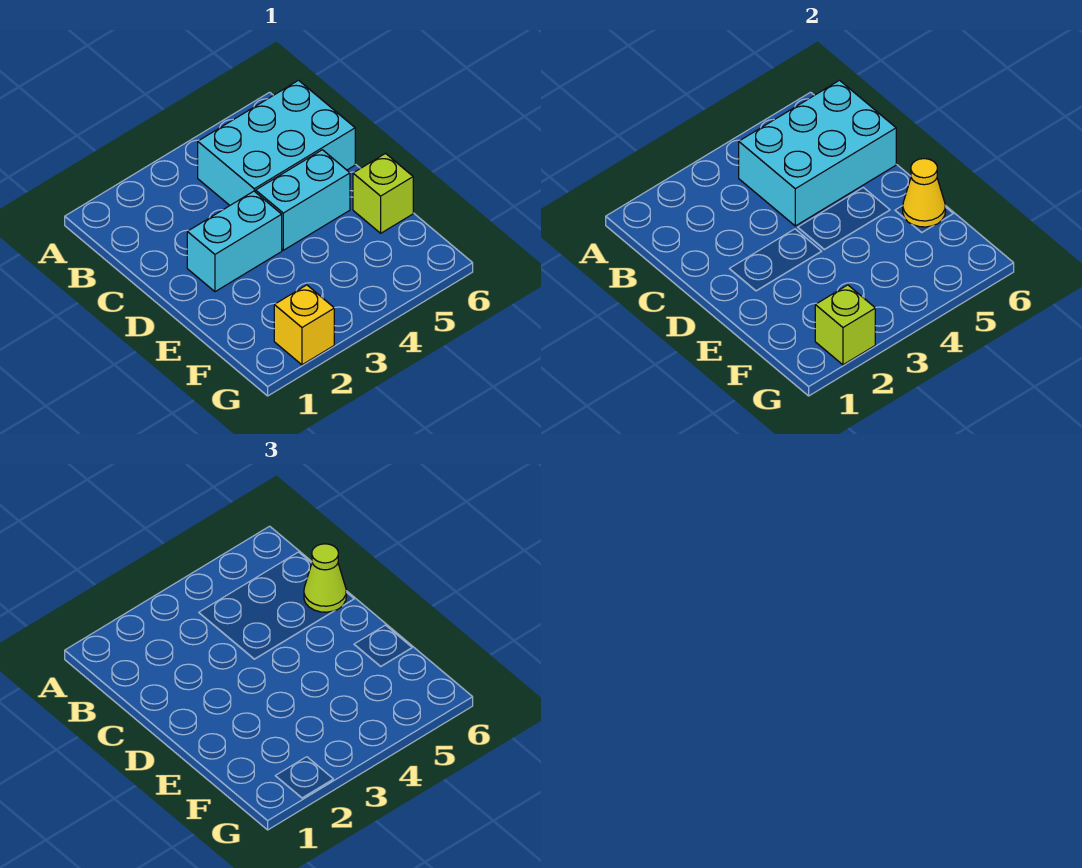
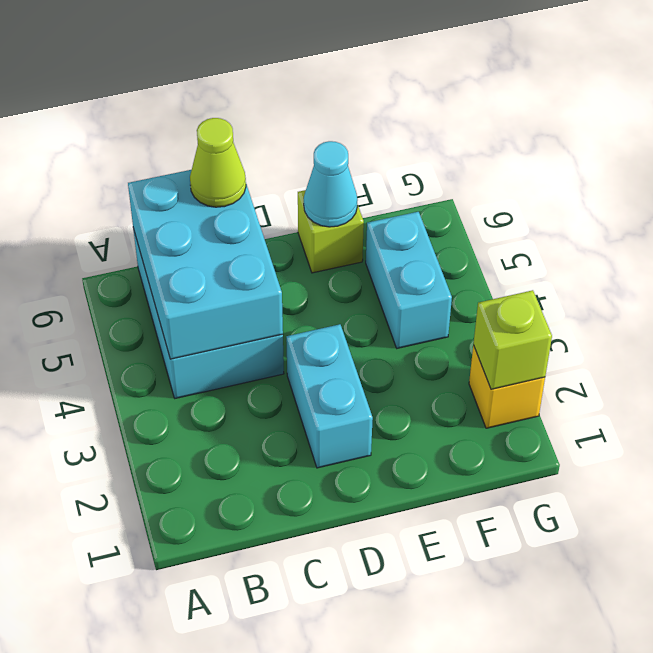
cyan 1x2 brick [256,150,350,250] -> cyan 1x2 brick moved to [366,212,452,348]
yellow 1x1 cone [903,159,945,227] -> cyan 1x1 cone [304,141,357,227]

